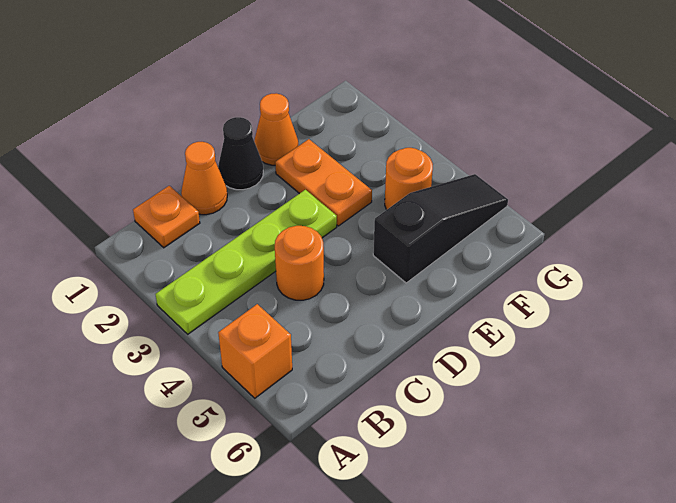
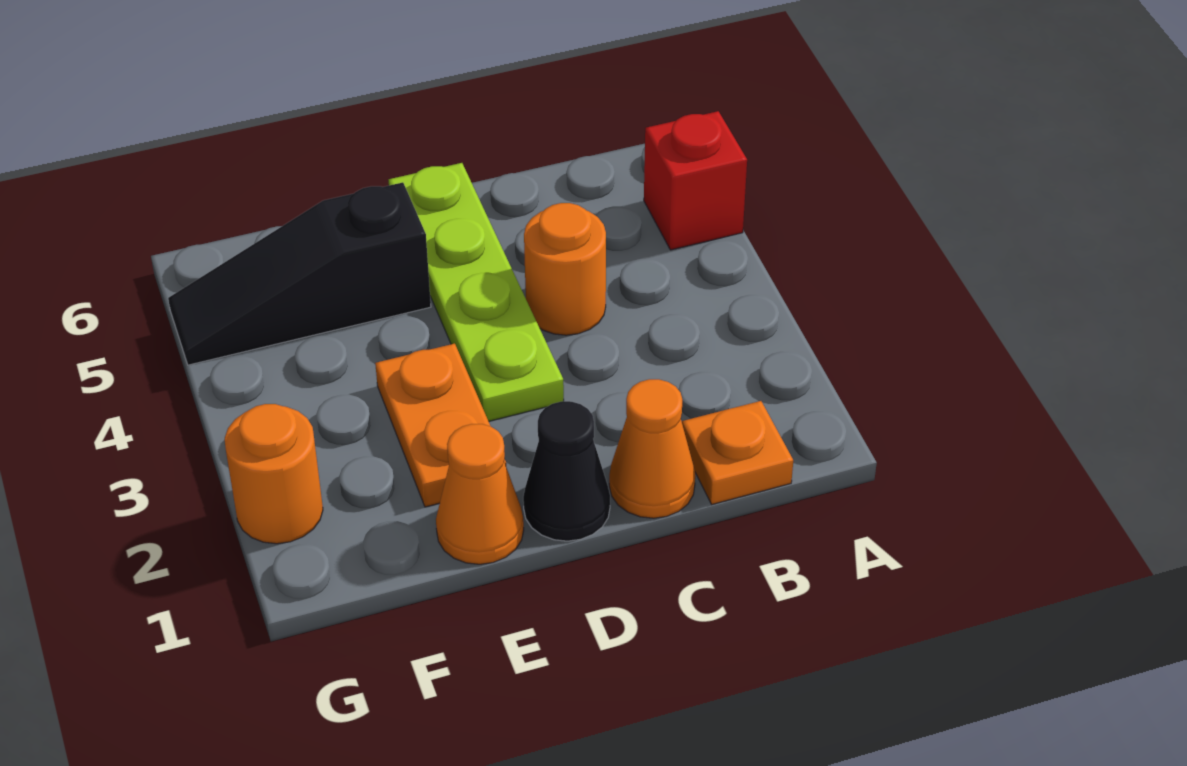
lime 1x4 plate [155,190,337,334] -> lime 1x4 plate turned to [389,163,564,421]
orange 1x1 brick [218,304,292,398] -> red 1x1 brick [644,111,747,250]
orange 1x1 round brick [385,148,433,210] -> orange 1x1 round brick moved to [225,404,323,544]

